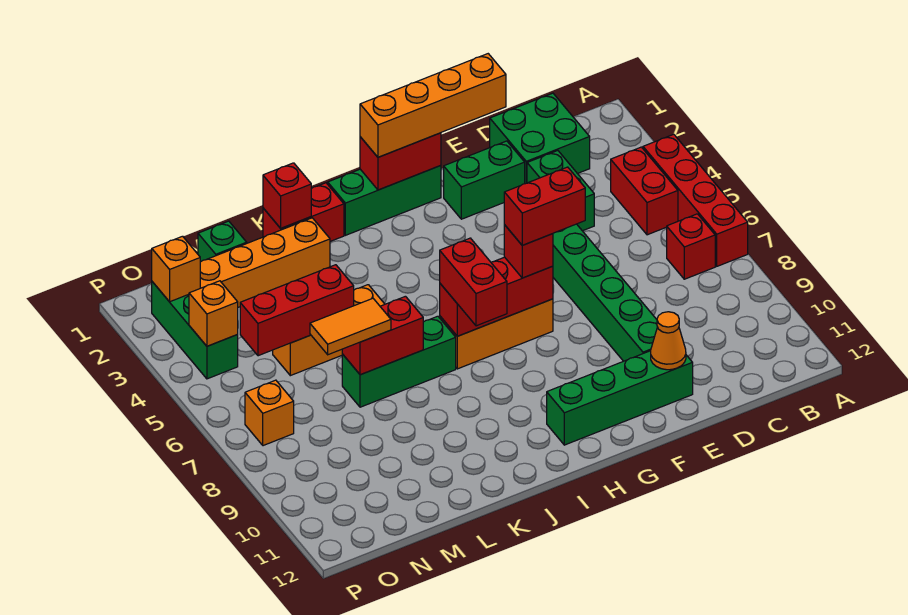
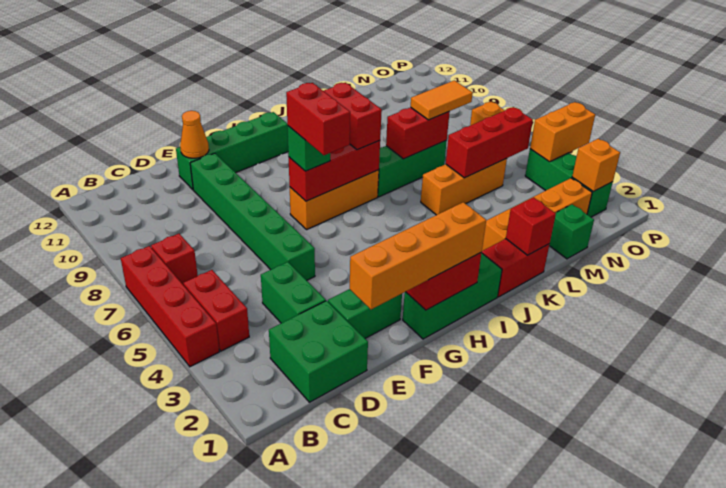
red 1x2 brick [504,167,585,245] -> red 1x2 brick turned to [286,83,350,155]
red 1x1 brick [504,225,553,278] -> green 1x1 brick [288,126,330,171]
orange 1x1 brick [189,281,238,346] -> orange 1x2 brick [530,102,595,162]

